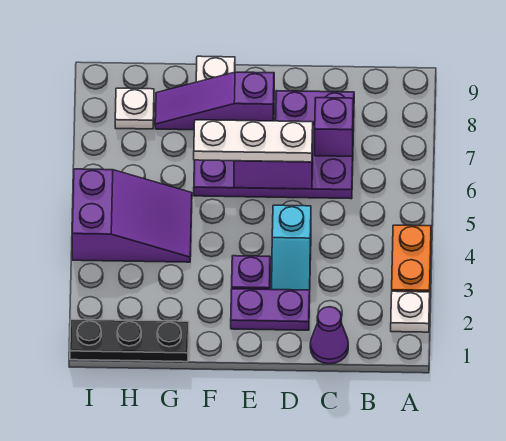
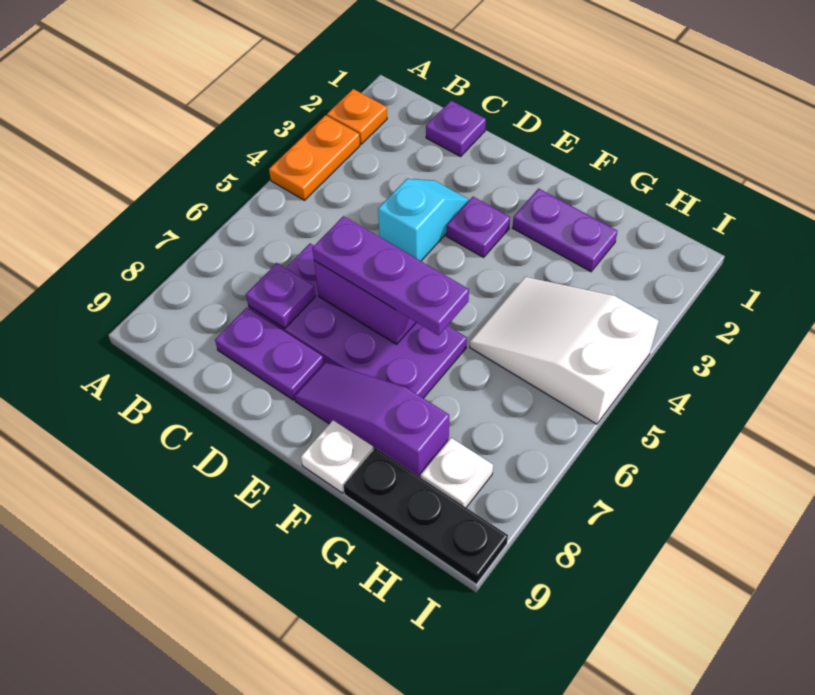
white 1x1 plate [391,291,430,332] -> orange 1x1 plate [327,89,387,144]
purple 1x1 cone [310,307,348,364] -> purple 1x1 plate [426,101,486,156]
purple 1x1 brick [315,98,353,156] -> purple 1x1 plate [246,263,315,329]
purple 1x2 plate [231,289,310,330] -> purple 1x2 plate moved to [512,188,618,272]
white 1x3 plate [194,120,313,162] -> purple 1x3 plate [312,216,469,335]
purple 1x3 slope [155,72,274,130] -> purple 1x3 slope turned to [295,362,449,477]
black 1x3 plate [70,319,189,362] -> black 1x3 plate moved to [344,448,508,584]
purple 2x3 slope [72,169,192,262] -> white 2x3 slope [470,277,659,424]

